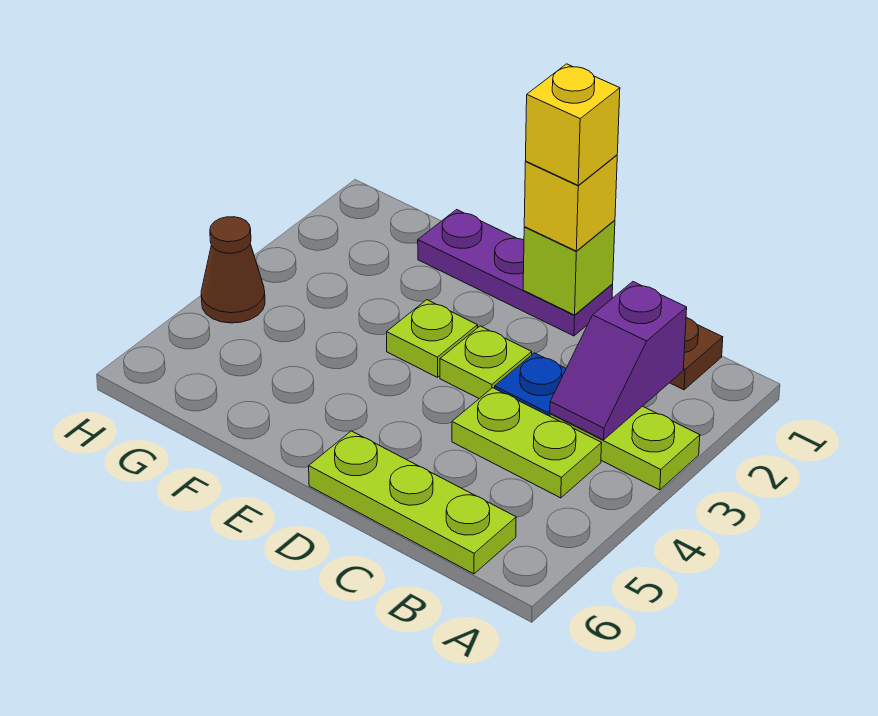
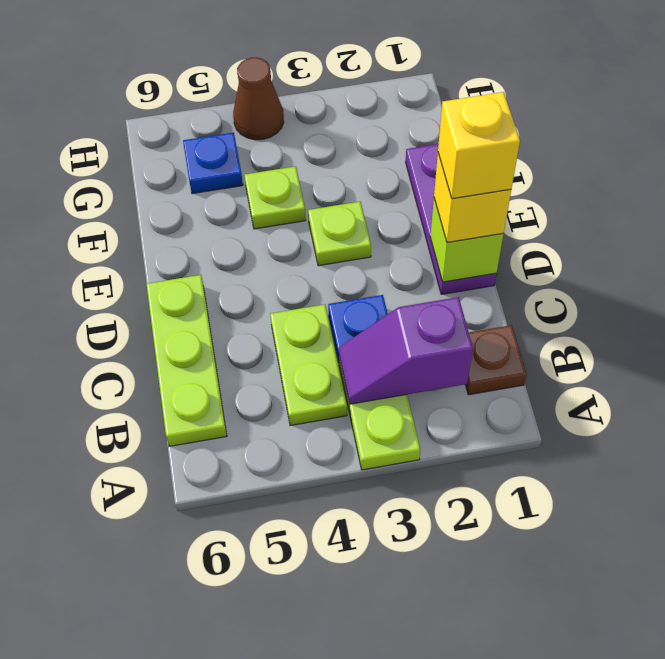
lime 1x1 plate [440,326,532,398] -> lime 1x1 plate moved to [245,166,306,229]
none -> blue 1x1 plate [183,132,243,194]

